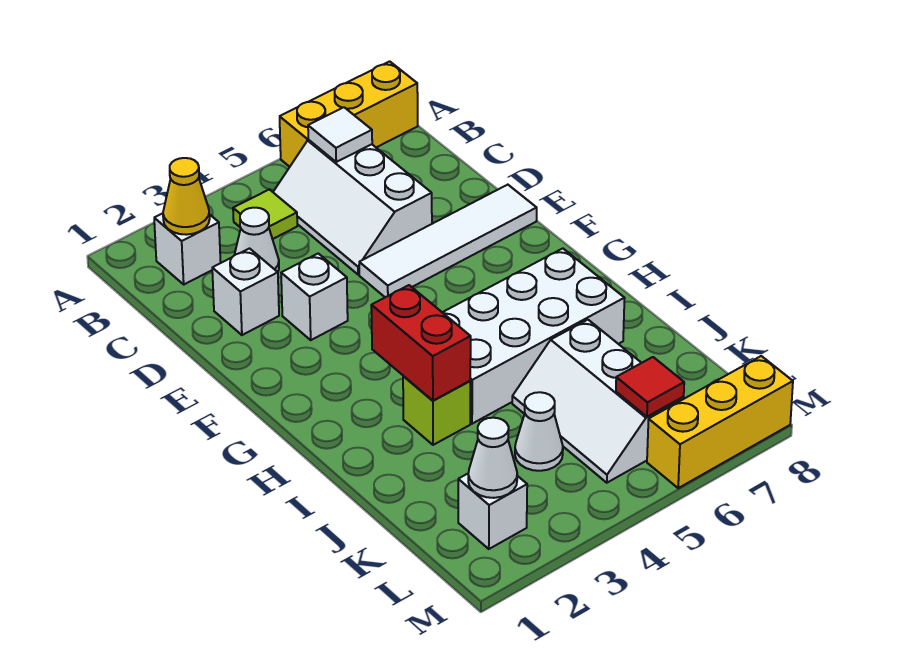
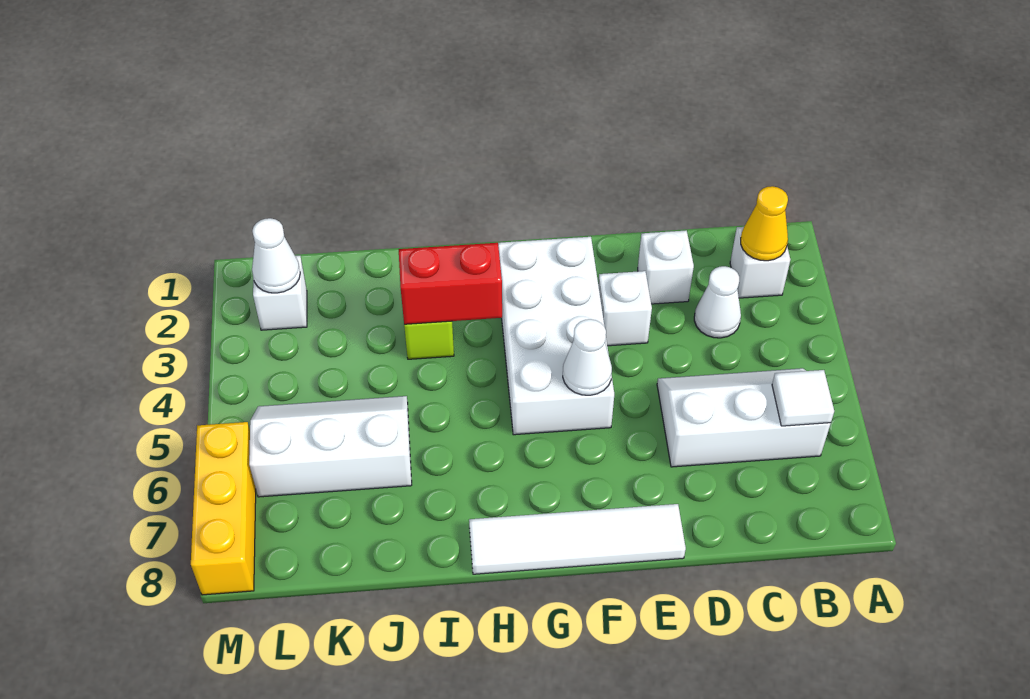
yellow 1x3 brick [280,61,418,167] -> none
lime 1x1 tile [233,189,297,239] -> none
white 1x4 tile [359,185,537,297] -> white 1x4 tile turned to [469,504,686,574]
white 2x4 brick [442,249,625,424] -> white 2x4 brick moved to [498,237,614,435]
white 1x1 cone [515,392,563,471] -> white 1x1 cone moved to [563,319,612,395]
red 1x1 tile [616,357,684,417] -> none

